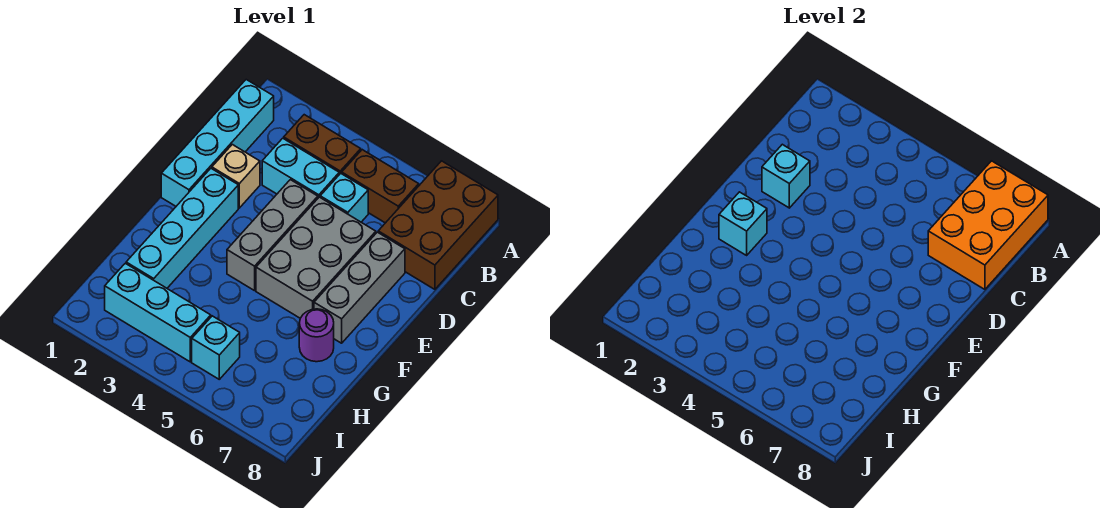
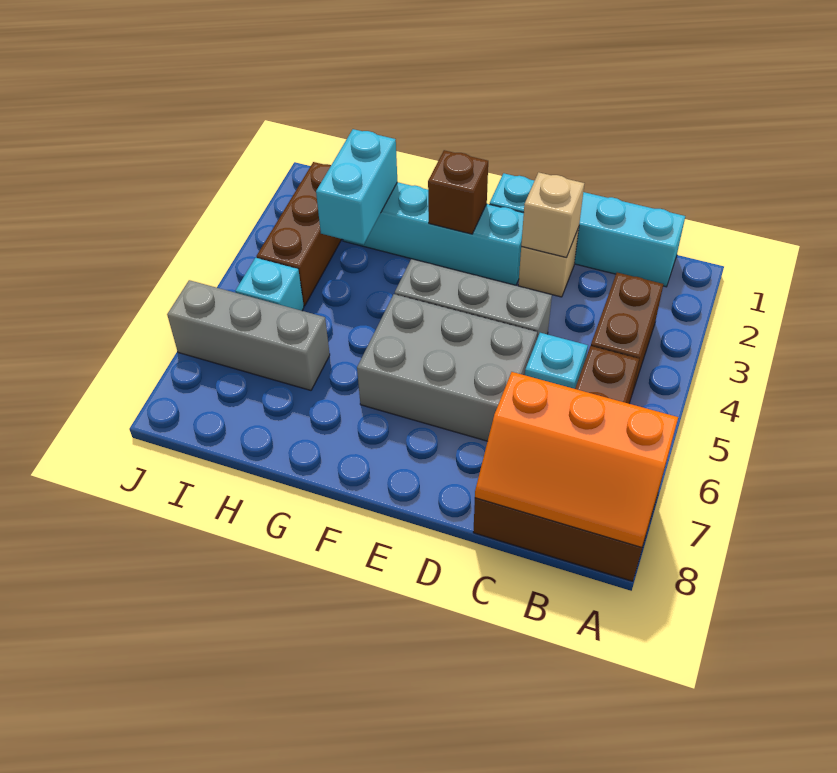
orange 2x3 brick [928,161,1048,289] -> orange 2x3 slope [475,372,678,547]
cyan 1x2 brick [262,138,339,198] -> cyan 1x2 brick moved to [316,129,397,244]
cyan 1x1 brick [762,144,810,208] -> tan 1x1 brick [521,172,584,258]
grey 1x3 brick [314,232,405,343] -> grey 1x3 brick moved to [167,280,330,390]
cyan 1x1 brick [719,192,767,255] -> brown 1x1 brick [428,150,488,234]
purple 1x1 round brick [299,309,334,362] -> none
cyan 1x3 brick [105,263,211,362] -> brown 1x3 brick [256,162,342,306]

